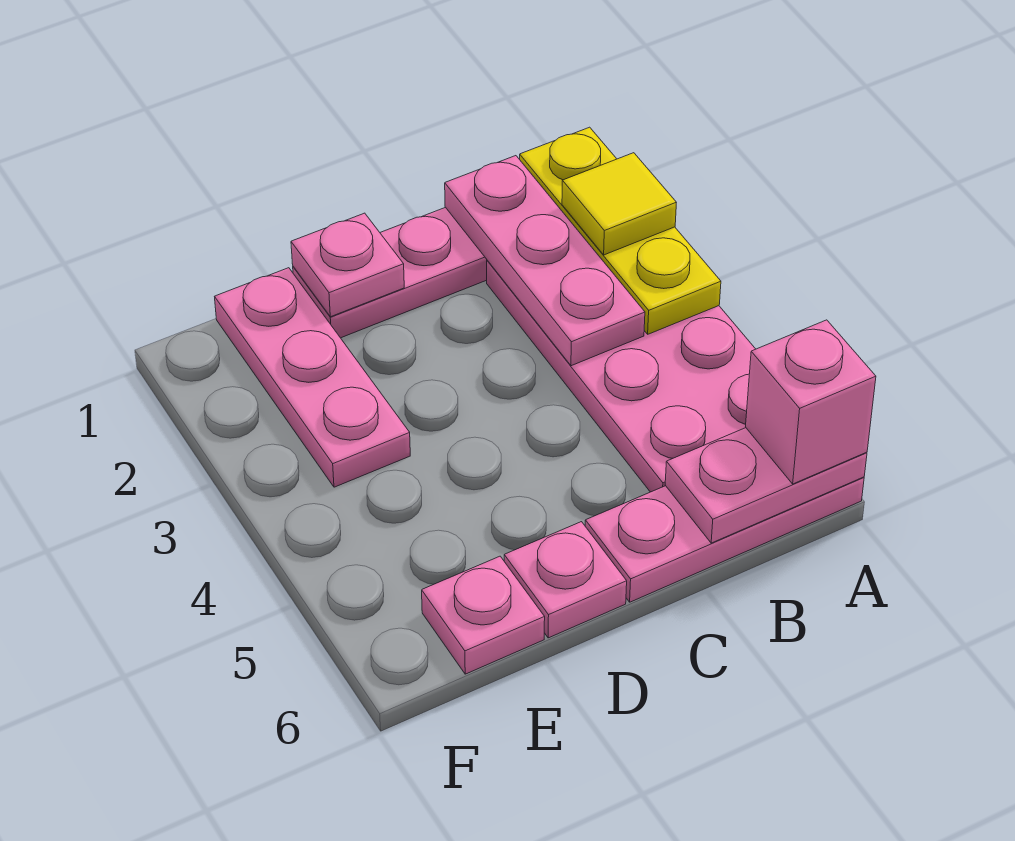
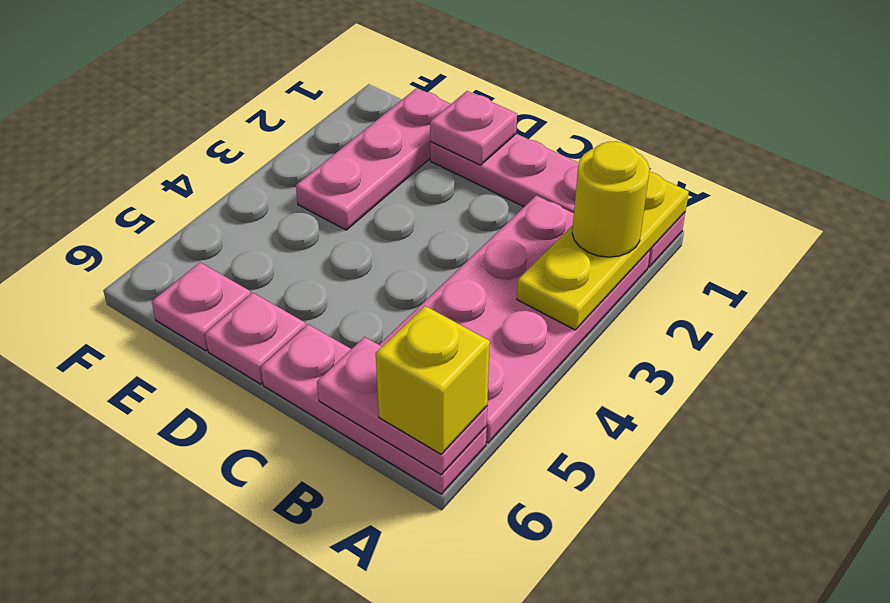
yellow 1x1 tile [562,153,676,255] -> yellow 1x1 round brick [572,141,650,257]
pink 1x1 brick [746,320,876,484] -> yellow 1x1 brick [376,306,490,454]
pink 1x3 plate [445,156,645,366] -> none

